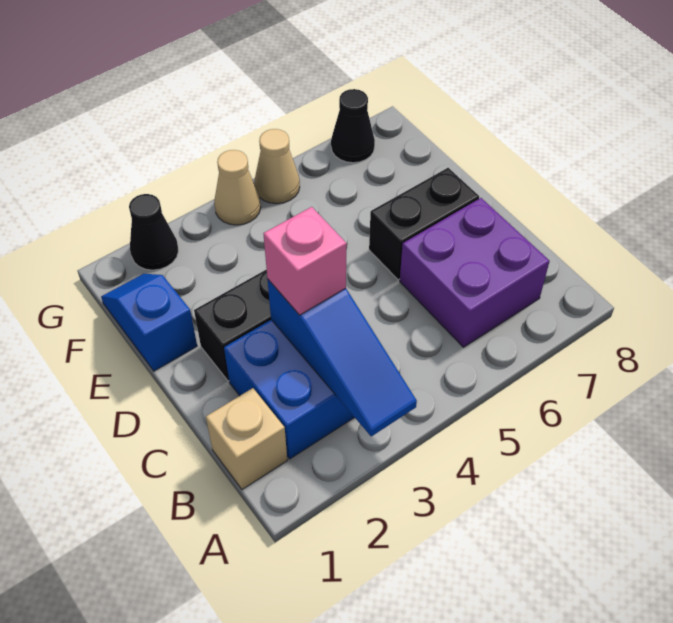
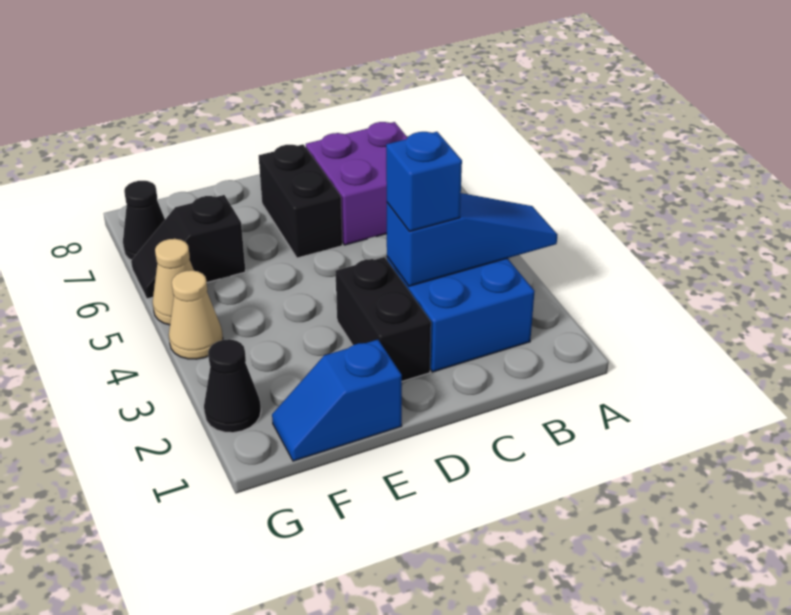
tan 1x1 brick [206,388,287,489] -> none
pink 1x1 brick [263,207,347,315] -> blue 1x1 brick [386,132,462,231]
none -> black 1x2 slope [131,195,246,299]

